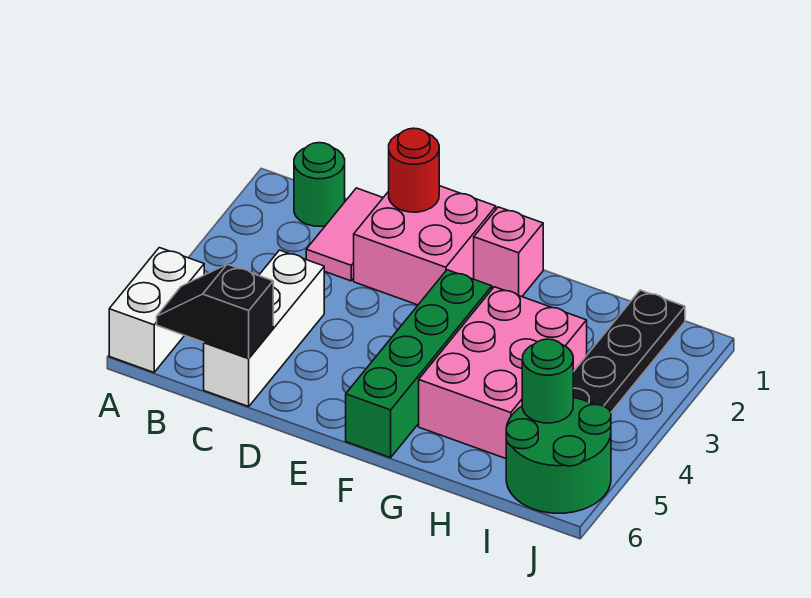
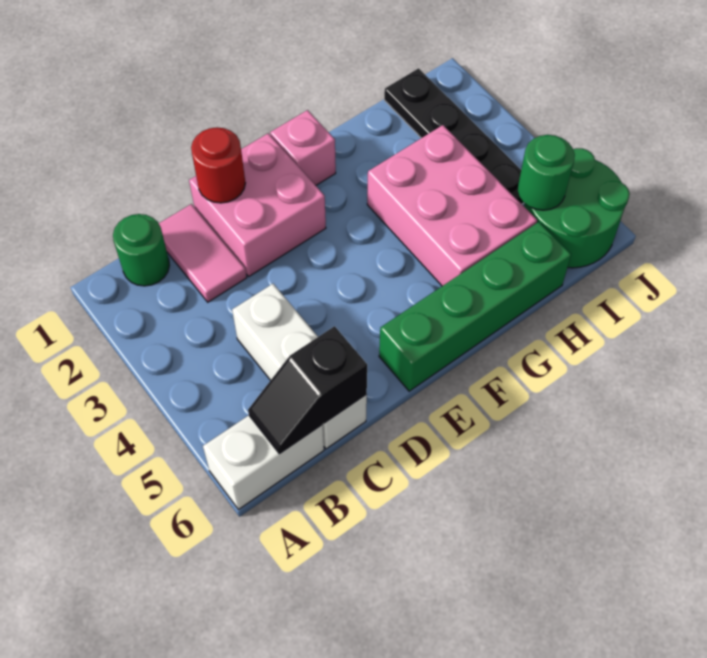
white 1x2 brick [109,248,204,372] -> white 1x2 brick turned to [203,415,324,510]
green 1x4 brick [346,270,492,458] -> green 1x4 brick turned to [379,222,571,391]

